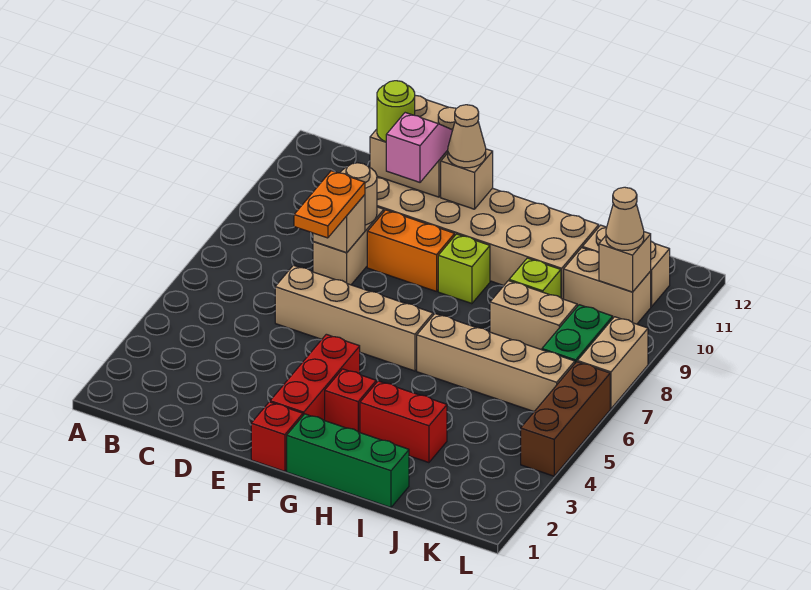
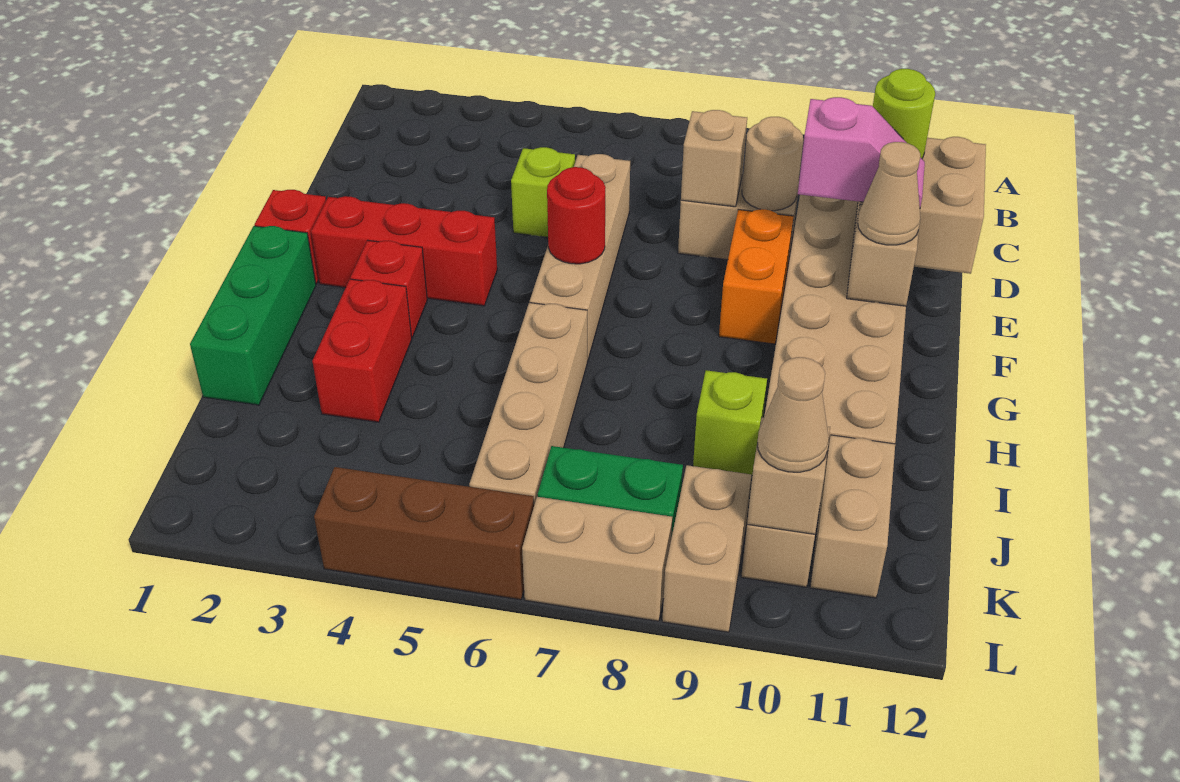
orange 1x2 plate [294,171,365,238] -> none
none -> red 1x1 round brick [547,167,606,264]
lime 1x1 brick [438,234,490,304] -> lime 1x1 brick moved to [511,147,575,237]
tan 1x2 brick [490,281,577,350] -> tan 1x2 brick moved to [662,465,752,632]

